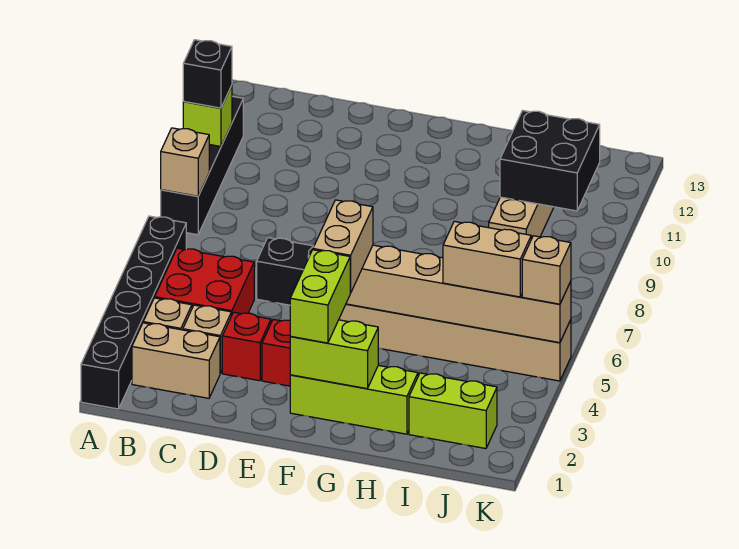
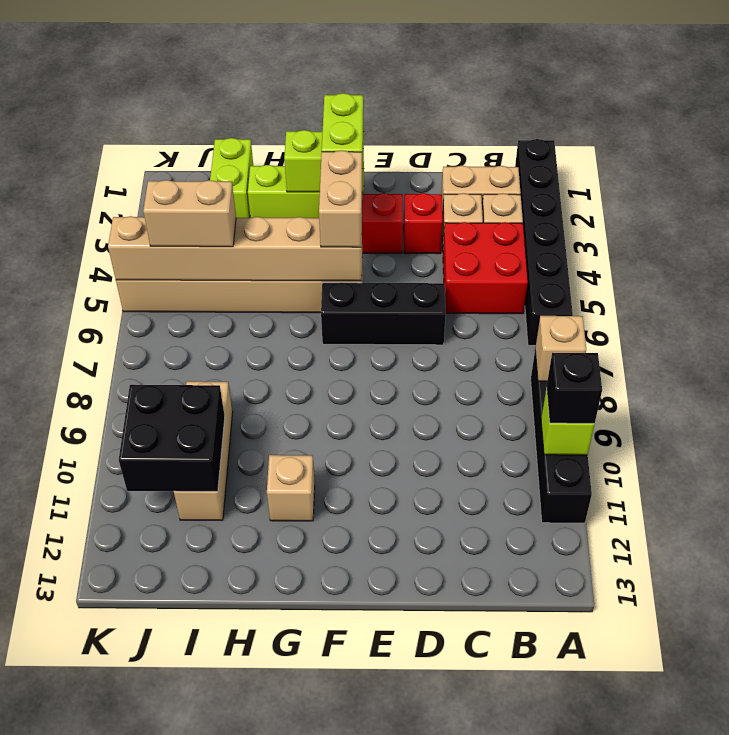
lime 1x2 brick [409,373,497,449] -> lime 1x2 brick turned to [210,138,253,218]
tan 1x1 brick [522,236,571,304] -> tan 1x1 brick moved to [267,455,315,521]

